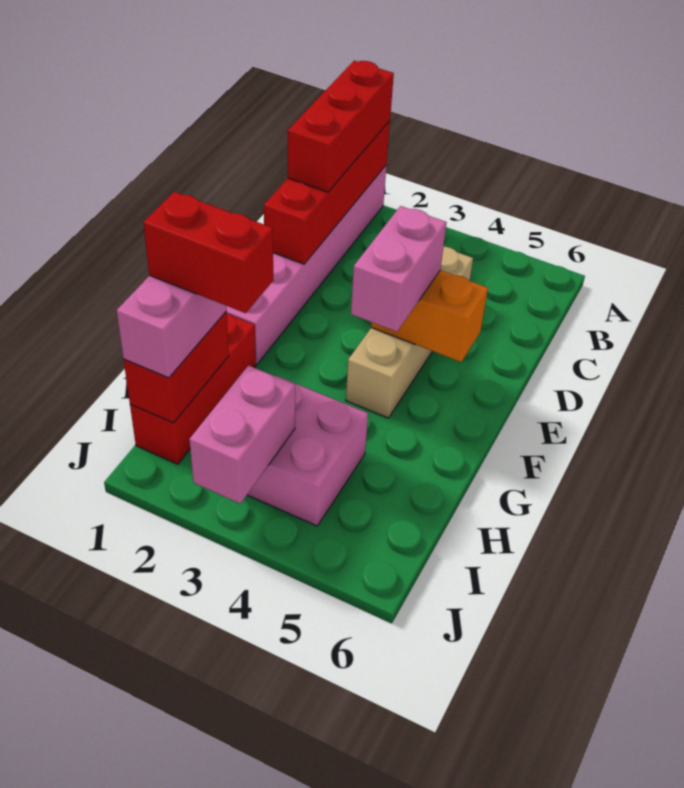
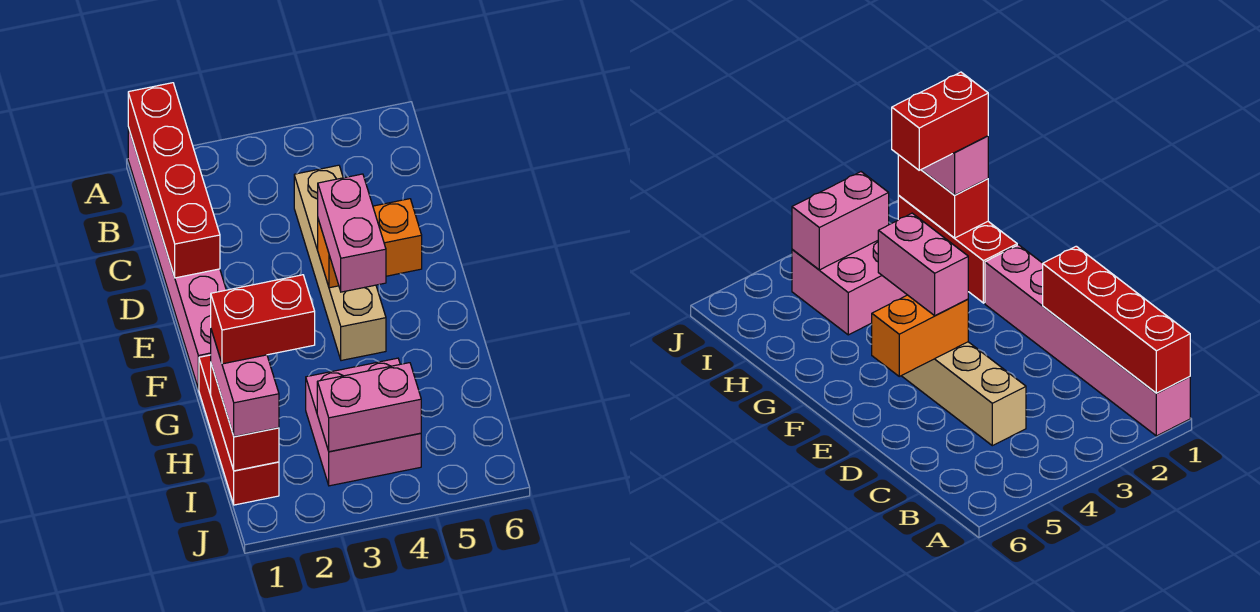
red 1x3 brick [288,61,394,192] -> none
pink 1x2 brick [189,366,295,503] -> pink 1x2 brick turned to [317,363,421,452]

